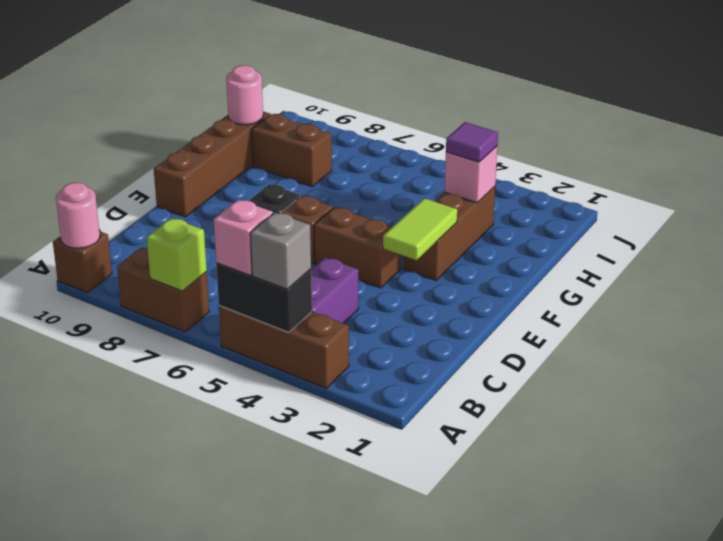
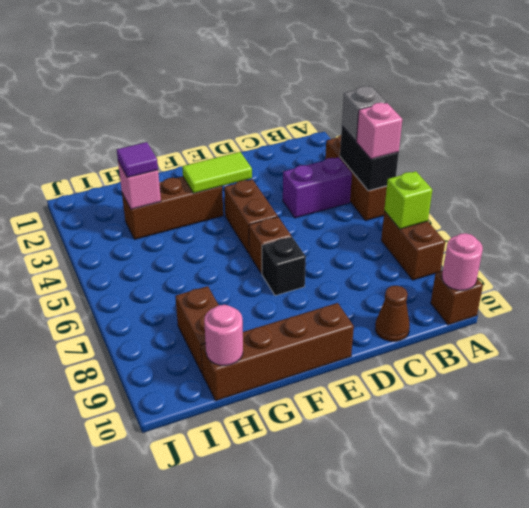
none -> brown 1x1 cone [375,286,410,341]

